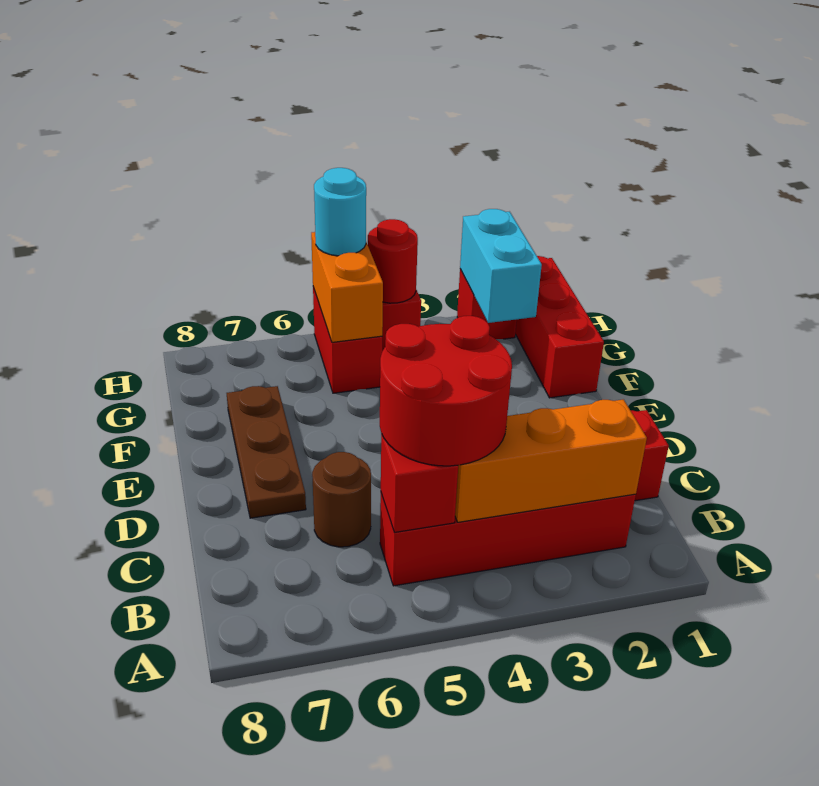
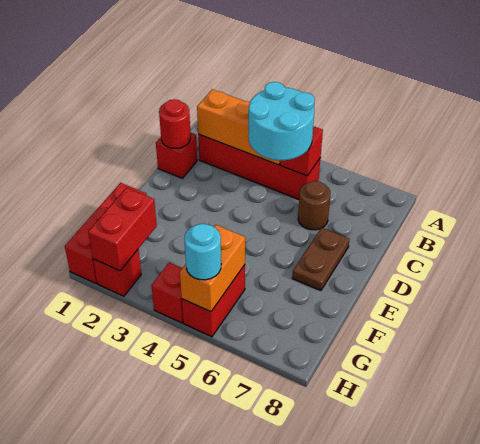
red 2x2 round brick [380,316,512,466] -> cyan 2x2 round brick [248,82,315,160]
brown 1x3 plate [227,386,306,518] -> brown 1x2 plate [292,228,349,291]
cyan 1x2 brick [460,209,542,323] -> red 1x2 brick [88,188,157,271]
red 1x1 round brick [368,219,418,303] -> red 1x1 round brick moved to [159,99,191,148]

